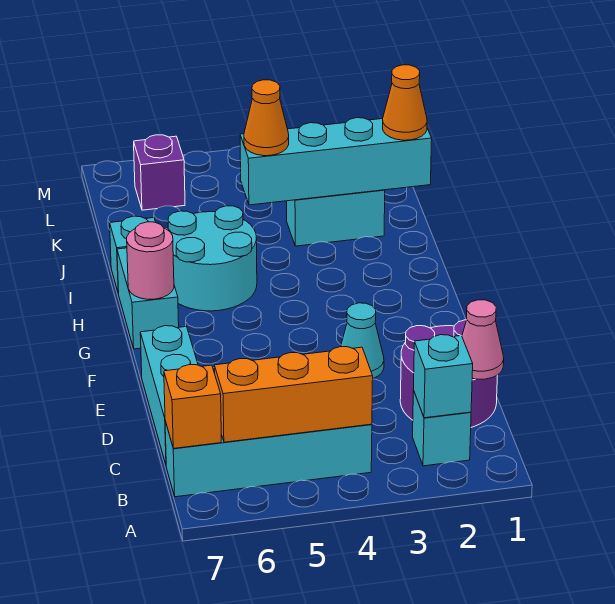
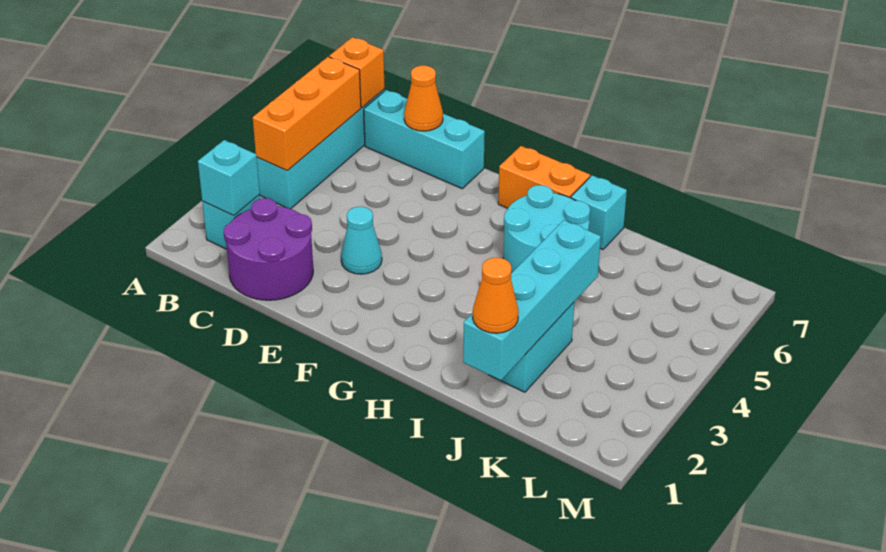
pink 1x1 cone [462,300,504,379] -> none
cyan 1x2 brick [117,248,179,349] -> orange 1x2 brick [498,146,590,208]
pink 1x1 round brick [127,222,174,299] -> none
orange 1x1 cone [244,80,289,156] -> orange 1x1 cone moved to [404,66,443,131]
purple 1x1 brick [134,135,185,210] -> none

